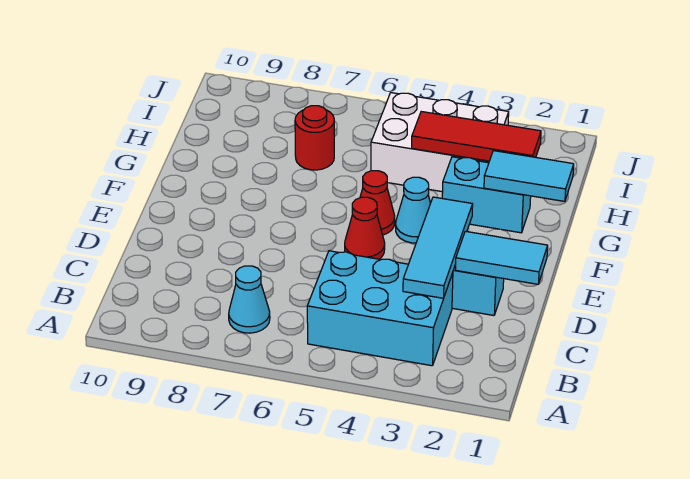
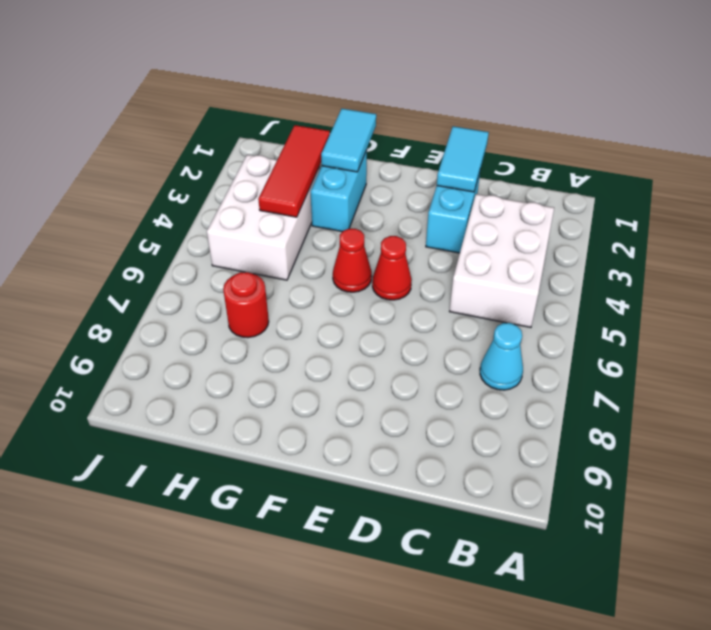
cyan 2x3 brick [307,251,453,366] -> white 2x3 brick [450,194,554,327]
cyan 1x3 tile [403,197,473,298] -> none
cyan 1x1 cone [396,177,431,243] -> none

